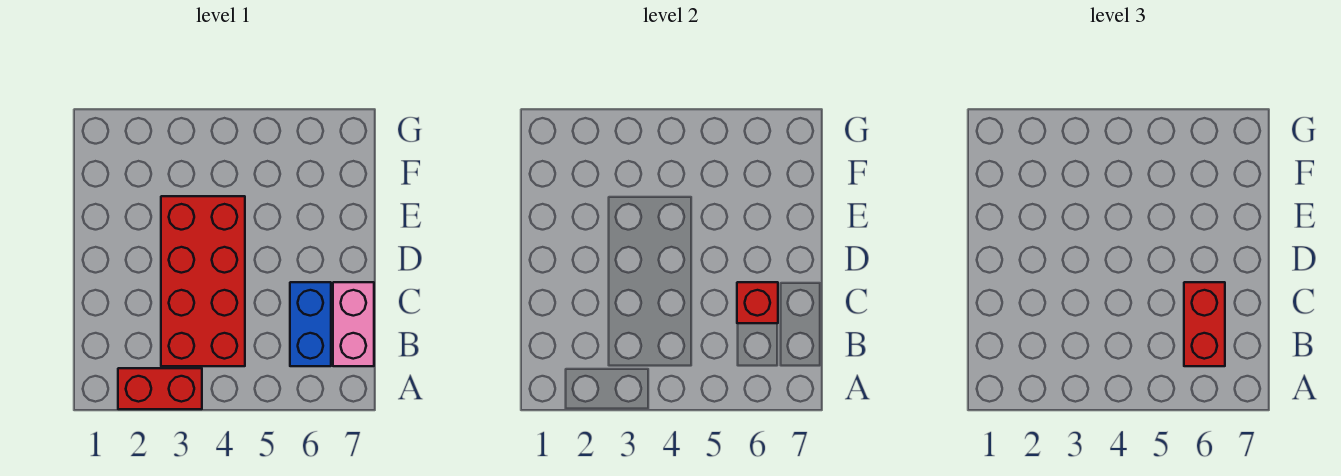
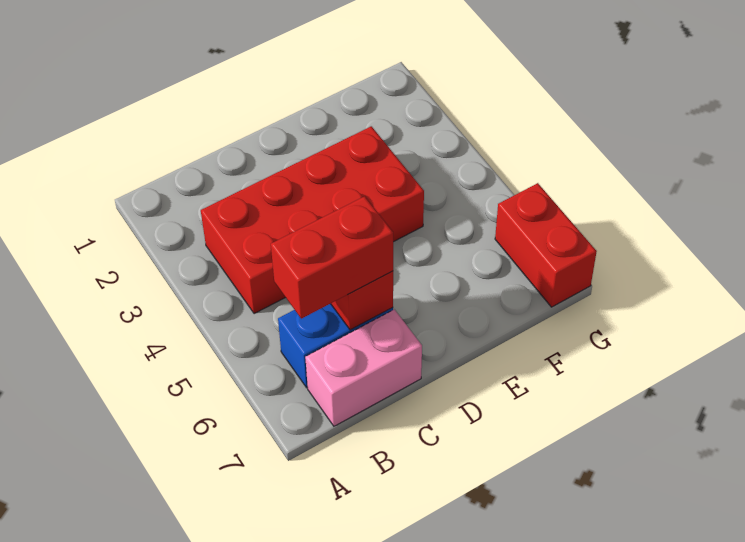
red 1x2 brick [118,368,202,409] -> red 1x2 brick moved to [495,183,597,307]

